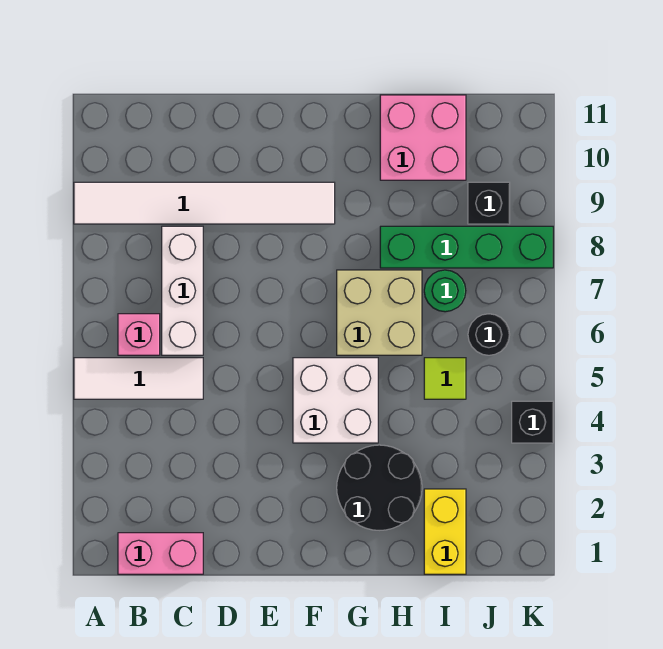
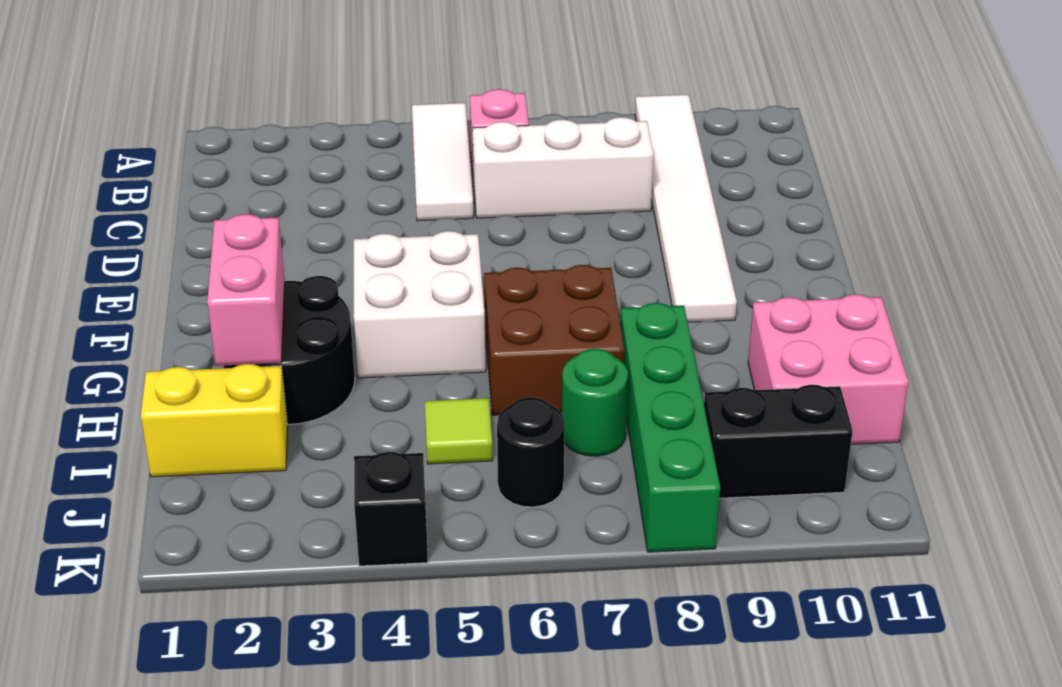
pink 1x2 brick [118,533,203,574] -> pink 1x2 brick moved to [207,214,285,366]
tan 2x2 brick [337,270,422,355] -> brown 2x2 brick [484,265,624,415]
black 1x1 brick [468,182,510,224] -> black 1x2 brick [704,385,853,498]

